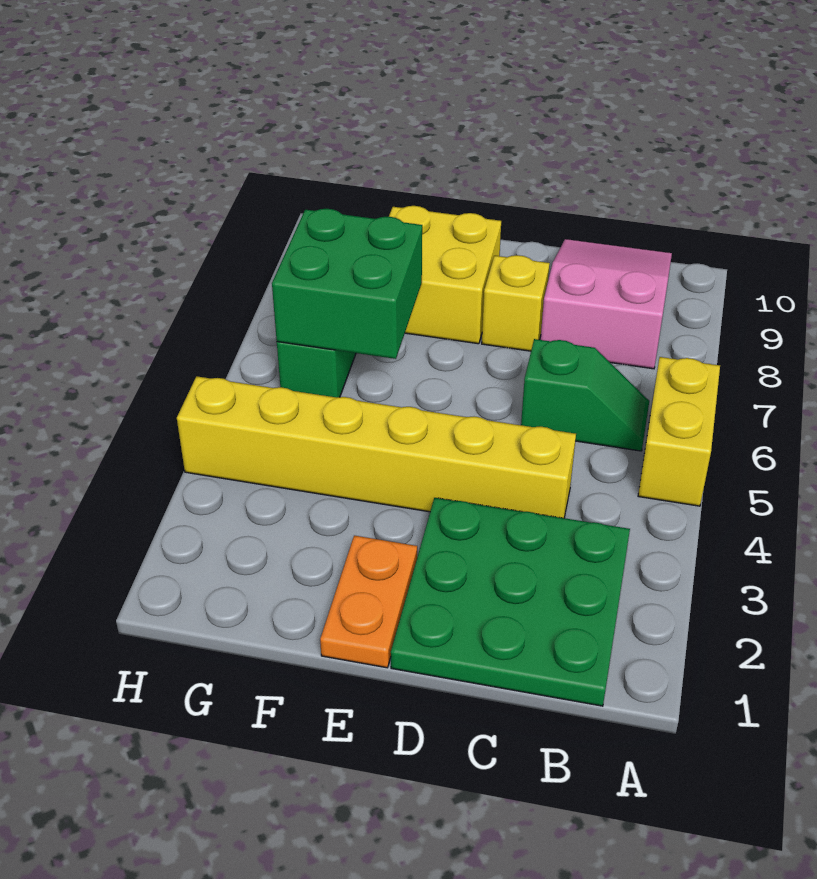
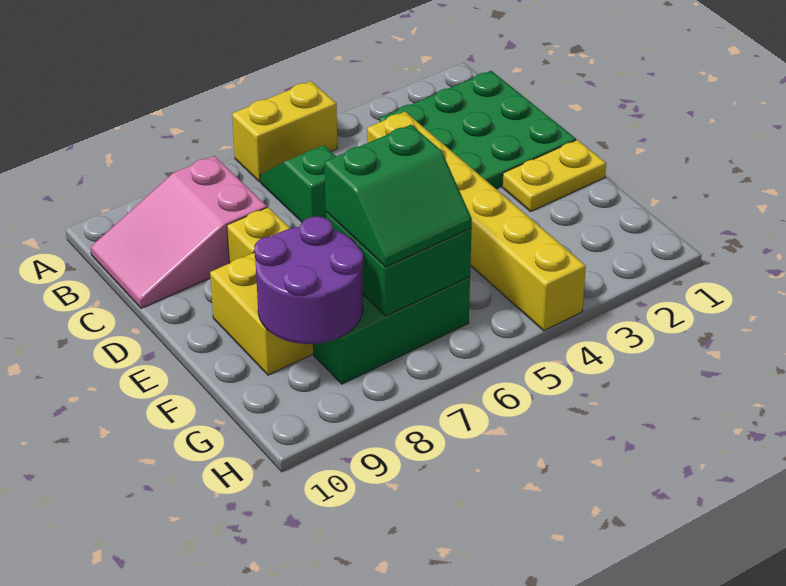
orange 1x2 plate [320,536,417,668] -> yellow 1x2 plate [502,140,606,211]
none -> green 2x2 slope [325,125,472,267]
none -> purple 2x2 round brick [254,217,363,344]

